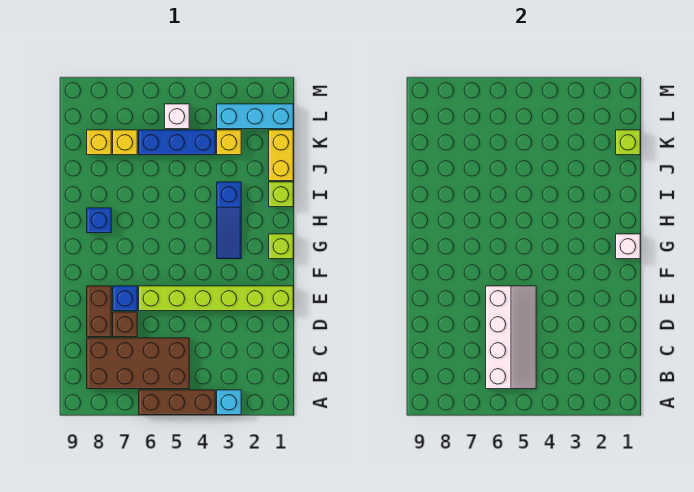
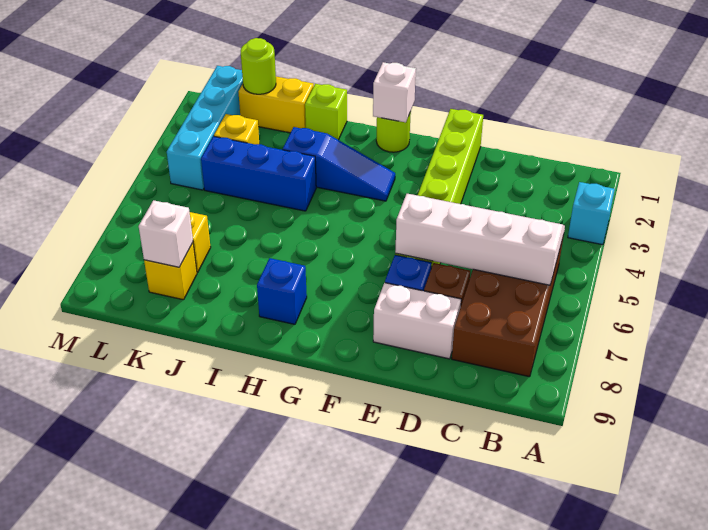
brown 1x3 brick [139,390,215,415] -> none
brown 1x2 brick [87,286,111,337] -> white 1x2 brick [373,283,461,359]
lime 1x1 brick [269,234,293,259] -> lime 1x1 round brick [376,112,411,152]
lime 1x1 brick [616,130,640,155] -> lime 1x1 round brick [241,38,276,94]
blue 1x3 brick [139,130,215,155] -> blue 1x3 brick turned to [201,136,316,211]
cyan 1x3 brick [217,104,293,129] -> cyan 1x4 brick [167,66,243,190]
white 1x1 brick [165,104,189,129] -> white 1x1 brick moved to [139,200,193,267]

